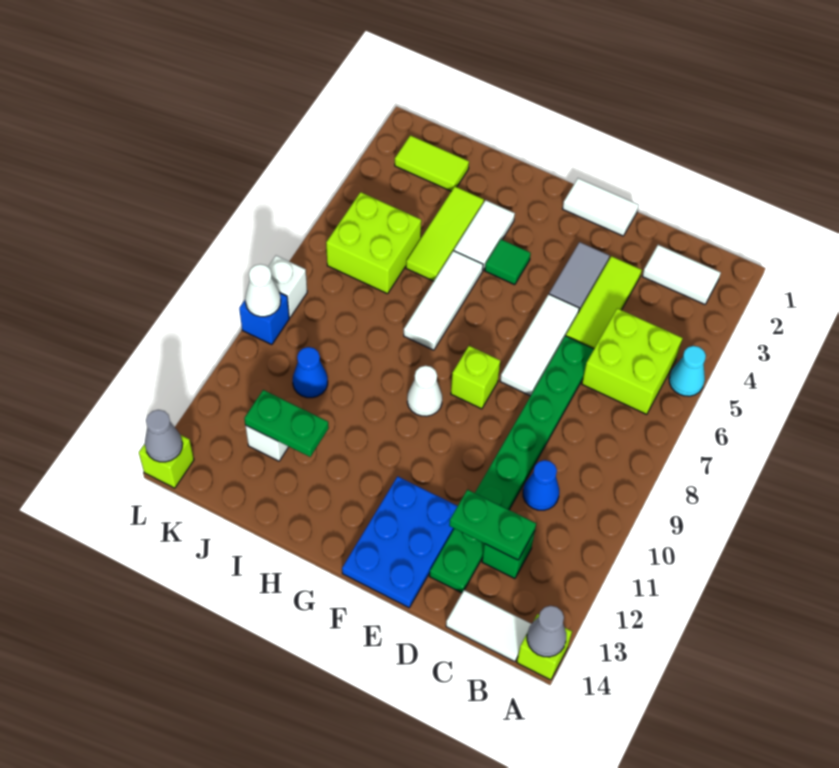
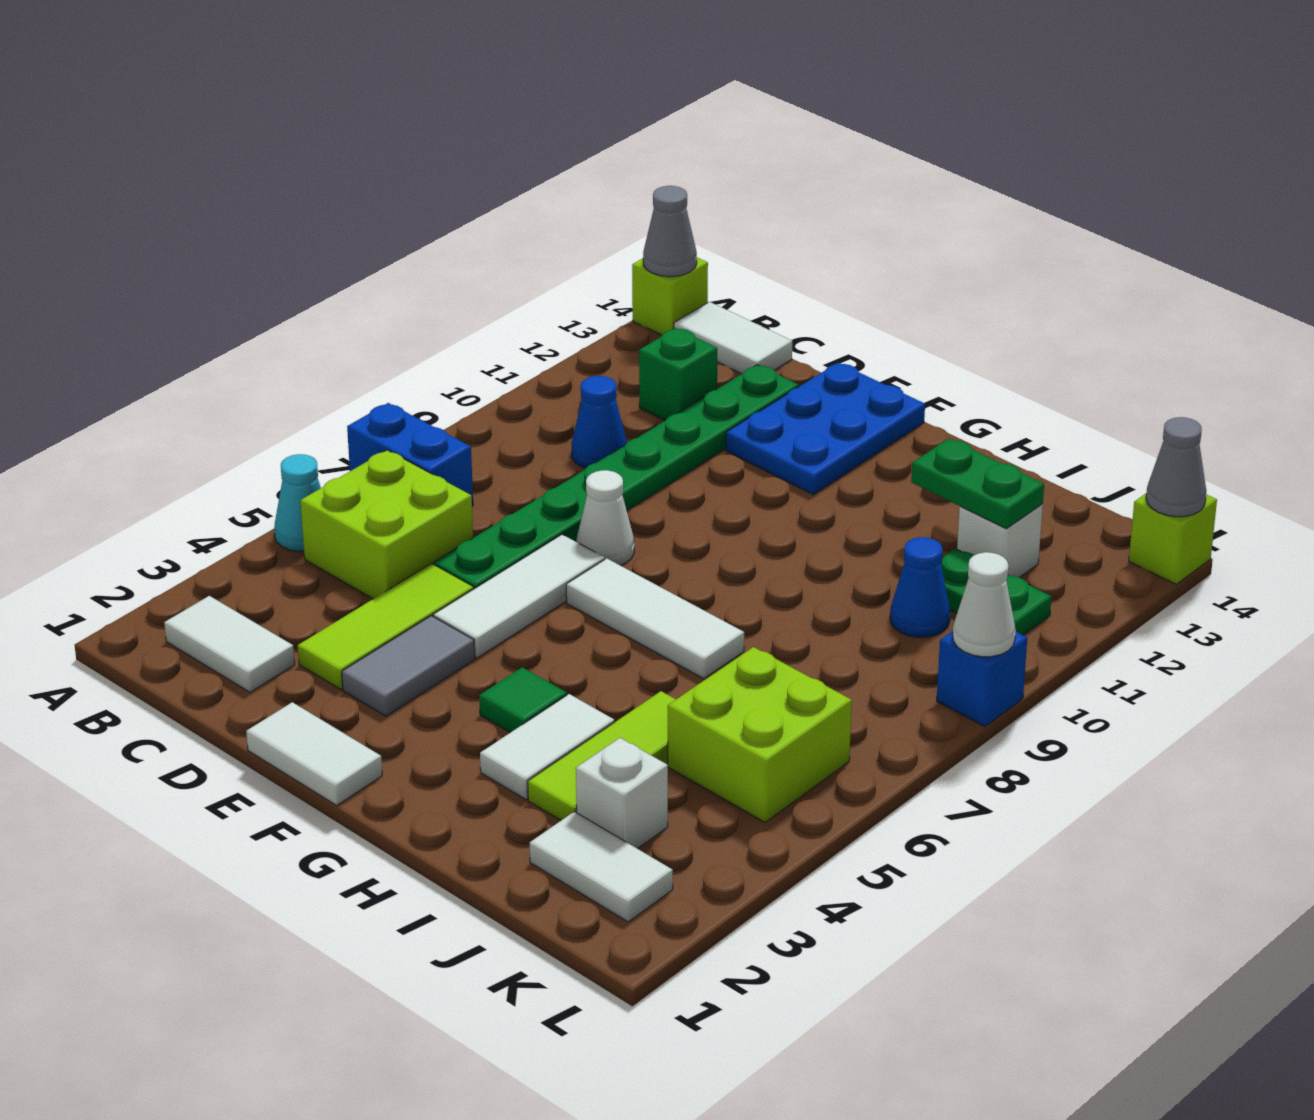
none -> blue 1x2 brick [347,403,473,506]
green 1x2 plate [449,489,536,560] -> green 1x2 plate moved to [941,548,1051,635]
lime 1x1 brick [451,346,500,409] -> none
white 1x1 cone [407,366,442,416] -> white 1x1 cone moved to [576,470,634,565]
white 1x3 tile [404,251,483,350] -> white 1x3 tile turned to [566,558,744,679]
lime 1x2 tile [395,135,469,191] -> white 1x2 tile [530,812,673,922]
white 1x1 brick [268,256,307,317] -> white 1x1 brick moved to [576,738,668,849]

